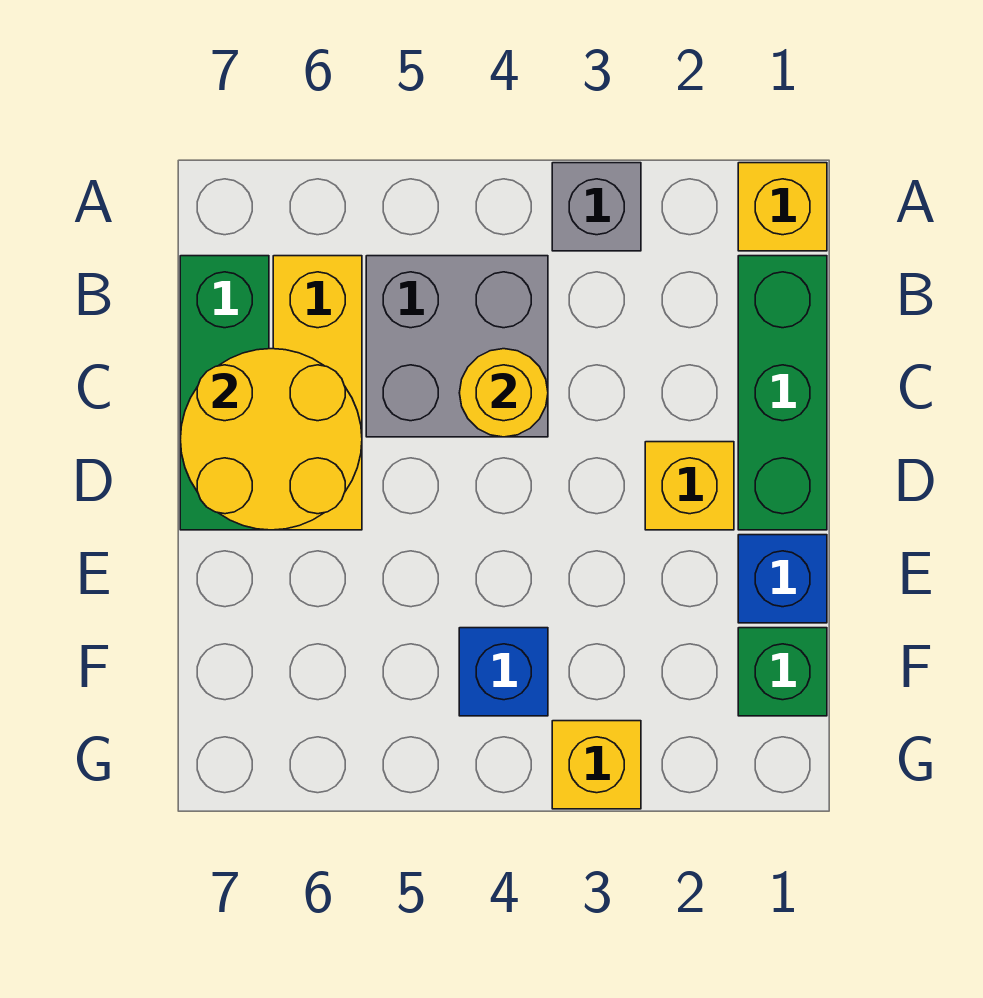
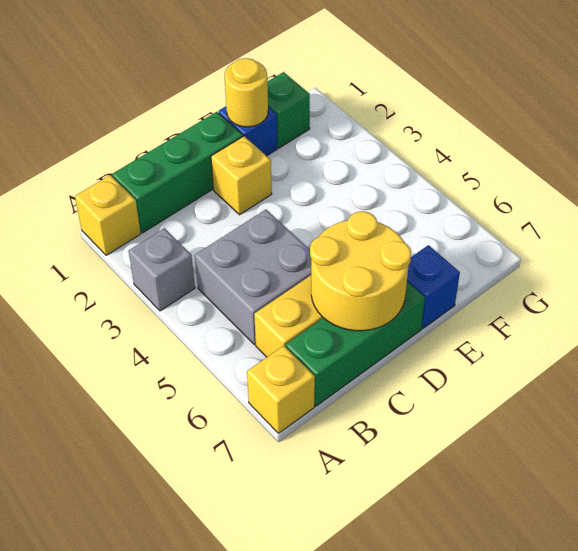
yellow 1x1 round brick [459,349,548,437] -> yellow 1x1 round brick moved to [225,58,268,127]
blue 1x1 brick [459,628,548,716] -> blue 1x1 brick moved to [407,245,460,329]
yellow 1x1 brick [552,721,641,809] -> yellow 1x1 brick moved to [247,346,315,433]

